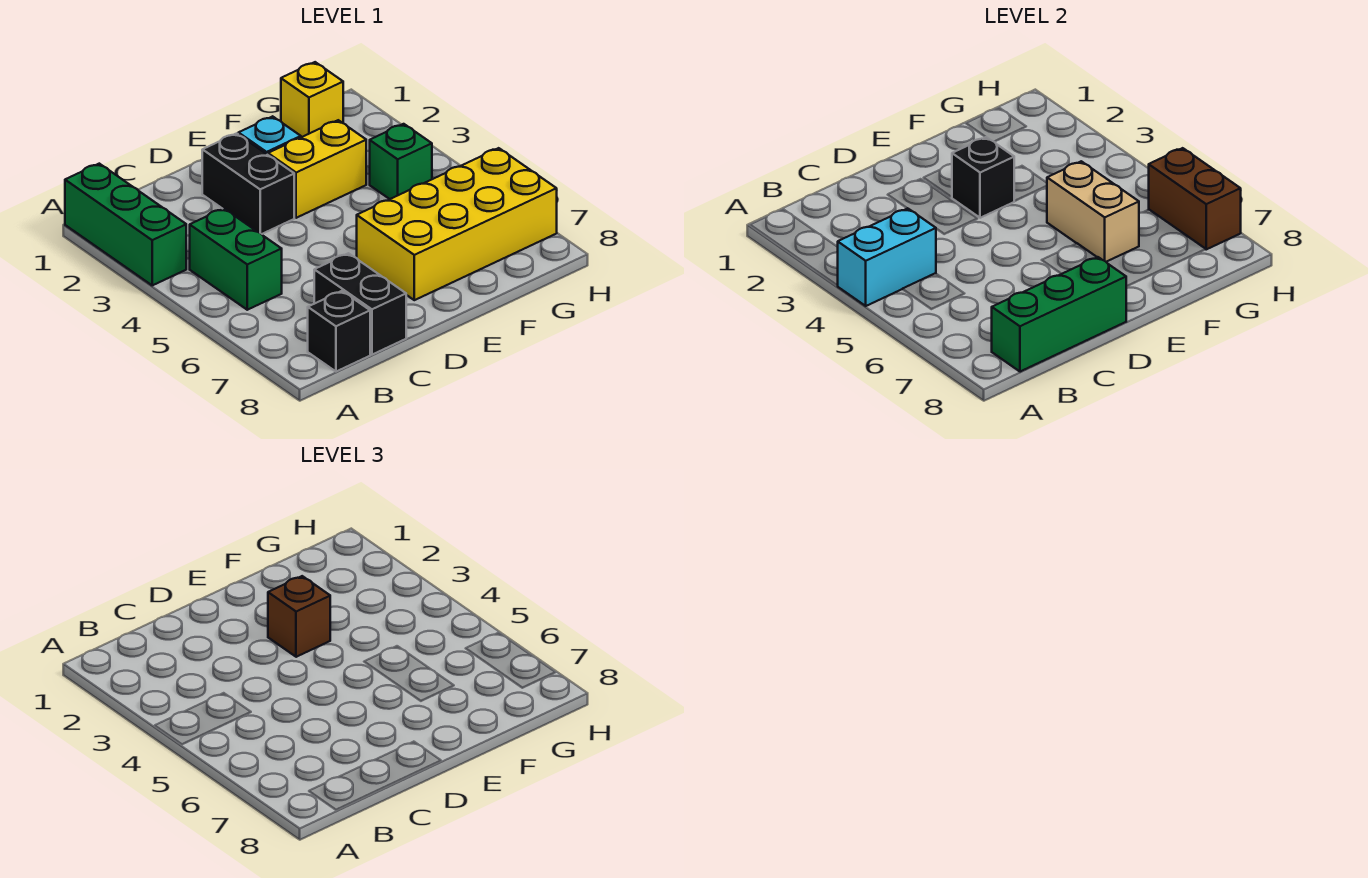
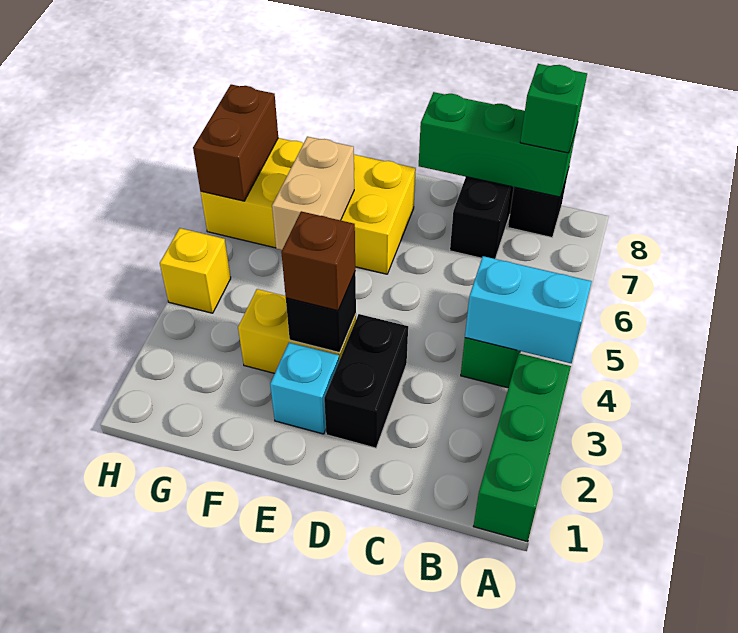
yellow 1x1 brick [281,62,343,137] -> yellow 1x1 brick moved to [160,228,231,313]
green 1x1 brick [370,124,432,199] -> green 1x1 brick moved to [520,64,587,153]

